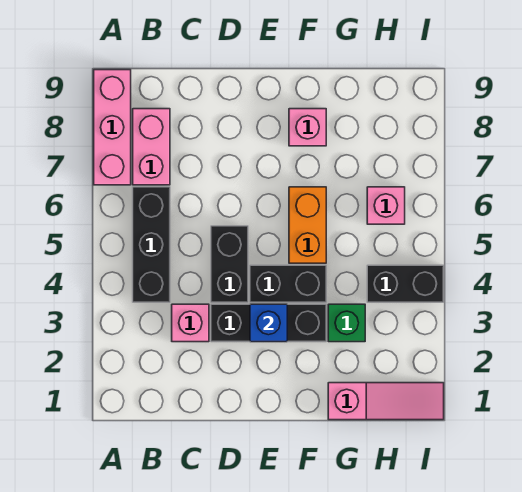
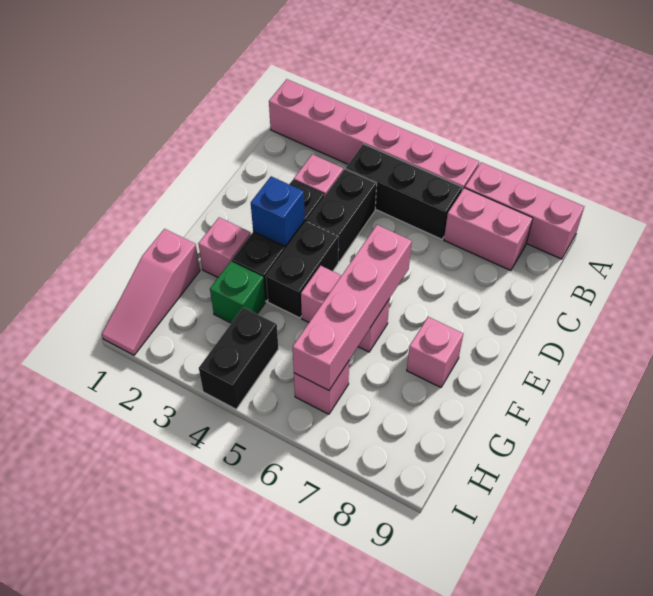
none -> pink 1x6 brick [269,79,479,190]
black 1x2 brick [211,226,248,302] -> black 1x2 brick turned to [307,169,377,262]
none -> pink 1x4 brick [293,225,412,390]
none -> pink 1x1 brick [198,217,251,277]
orange 1x2 brick [289,187,326,263] -> pink 1x2 brick [301,266,390,352]

